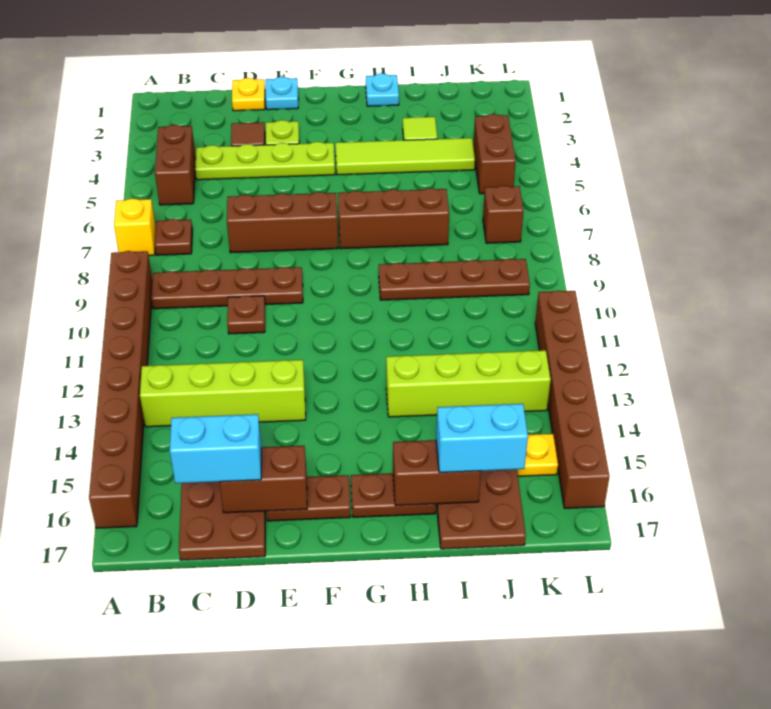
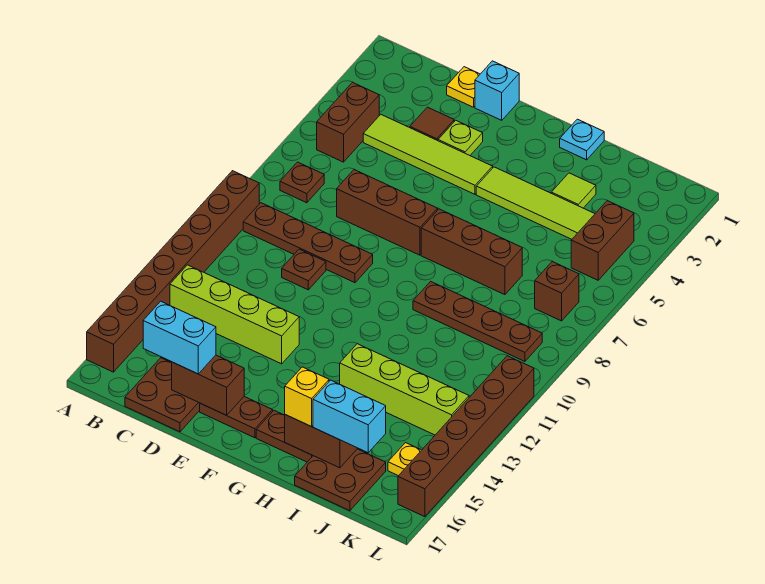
yellow 1x1 brick [114,199,156,256] -> yellow 1x1 brick moved to [285,367,329,427]
lime 1x4 plate [195,142,335,180] -> lime 1x4 tile [363,114,493,194]
cyan 1x1 plate [266,77,298,110] -> cyan 1x1 brick [475,61,519,120]

